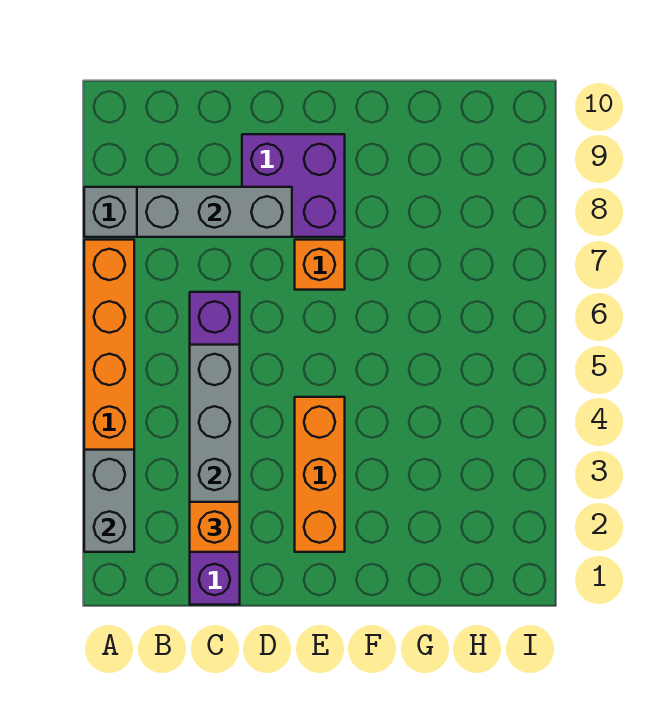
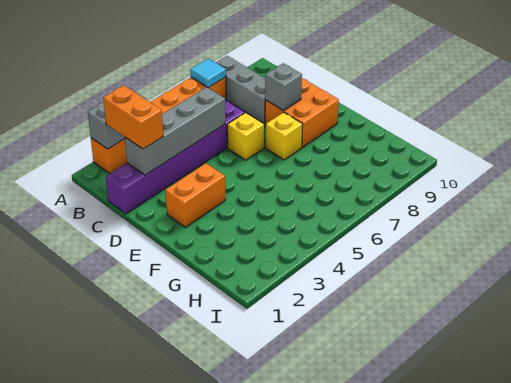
none -> cyan 1x1 tile [191,58,226,88]
grey 1x3 brick [137,187,292,237] -> grey 1x1 brick [265,63,302,111]
orange 1x1 brick [190,502,240,552] -> orange 1x2 brick [103,85,163,149]
none -> yellow 1x1 brick [227,112,264,160]
purple 2x2 brick [242,134,345,237] -> orange 2x2 brick [265,78,339,147]
orange 1x3 brick [295,397,345,552] -> orange 1x2 brick [165,163,225,227]
orange 1x1 brick [295,240,345,290] -> yellow 1x1 brick [266,112,303,160]

